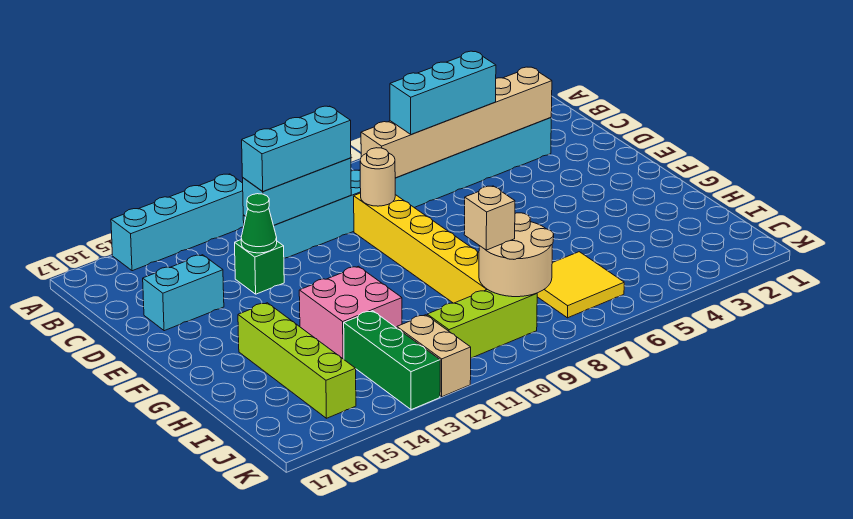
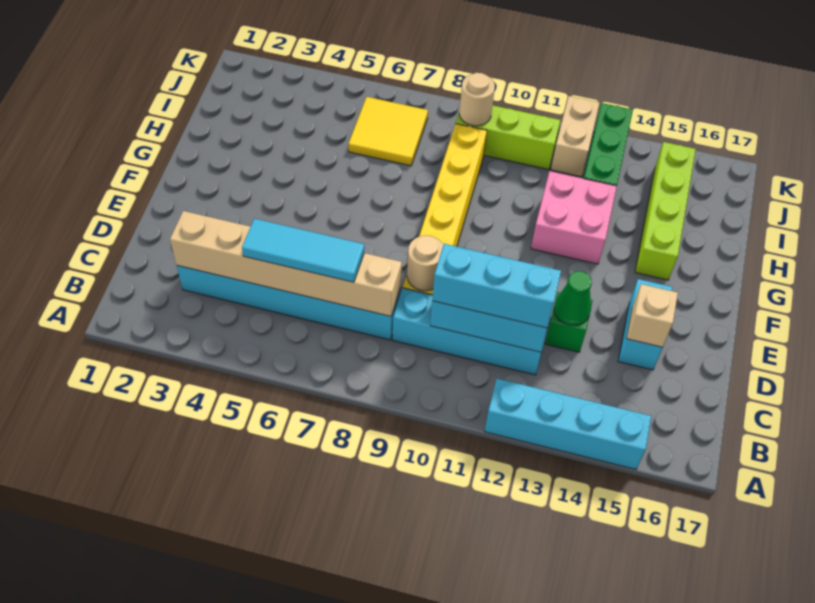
cyan 1x3 brick [390,51,496,135] -> cyan 1x3 tile [242,219,364,282]
cyan 1x2 brick [143,255,224,331] -> cyan 1x2 brick turned to [618,279,673,370]
tan 2x2 round brick [479,213,554,297] -> tan 1x1 round brick [459,73,495,126]
tan 1x1 brick [464,186,515,250] -> tan 1x1 brick moved to [627,284,678,347]

